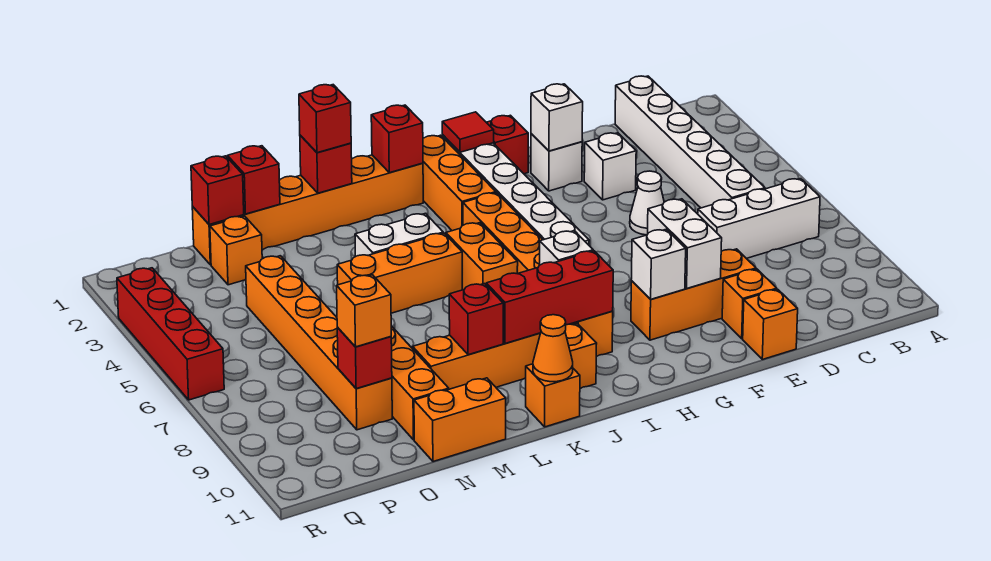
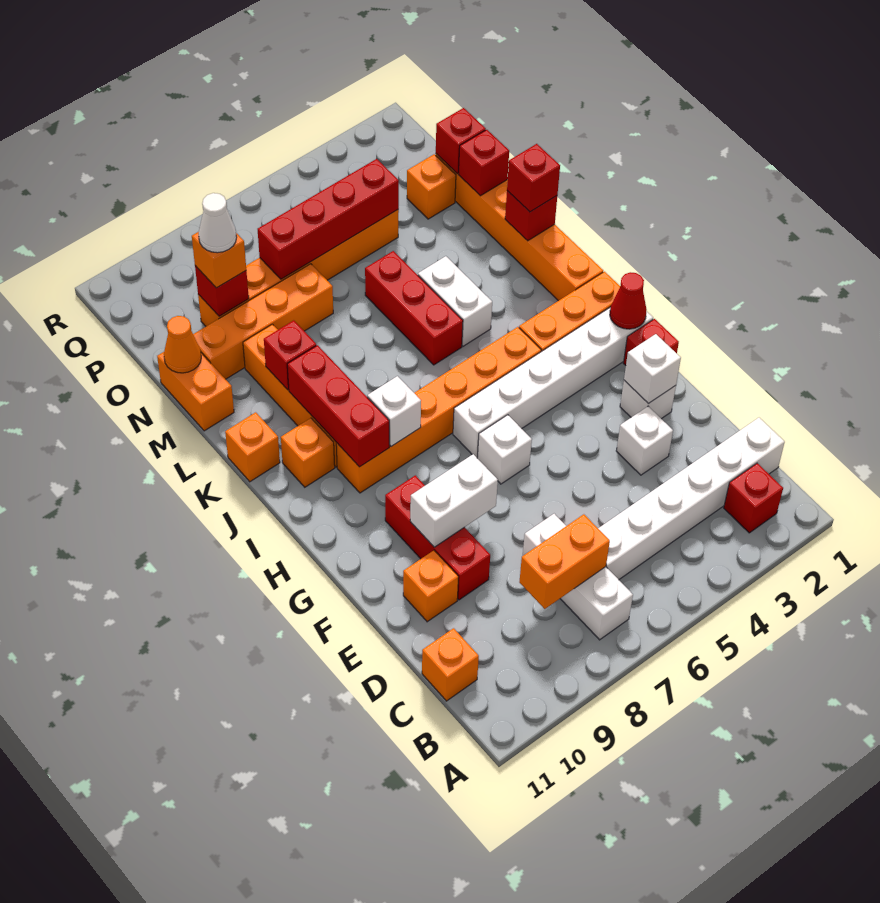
white 1x1 cone [630,171,664,235] -> white 1x1 cone moved to [199,193,237,253]
orange 1x3 brick [631,249,756,340] -> red 1x3 brick [385,475,490,600]
orange 1x1 brick [743,289,798,359] -> orange 1x1 brick moved to [422,628,479,701]
white 1x1 brick [631,229,686,299] -> white 1x1 brick moved to [477,415,532,484]
red 1x1 tile [442,112,494,152] -> red 1x1 cone [610,272,647,329]
red 1x1 brick [371,105,423,173] -> red 1x1 brick moved to [724,463,783,533]
orange 1x2 brick [446,223,518,290] -> orange 1x2 brick moved to [520,514,610,609]
orange 1x3 brick [337,233,462,313] -> red 1x3 brick [365,251,463,365]
orange 1x1 cone [533,315,573,382] -> orange 1x1 cone moved to [164,316,201,373]
red 1x4 brick [117,268,224,400] -> red 1x4 brick moved to [258,159,399,279]

